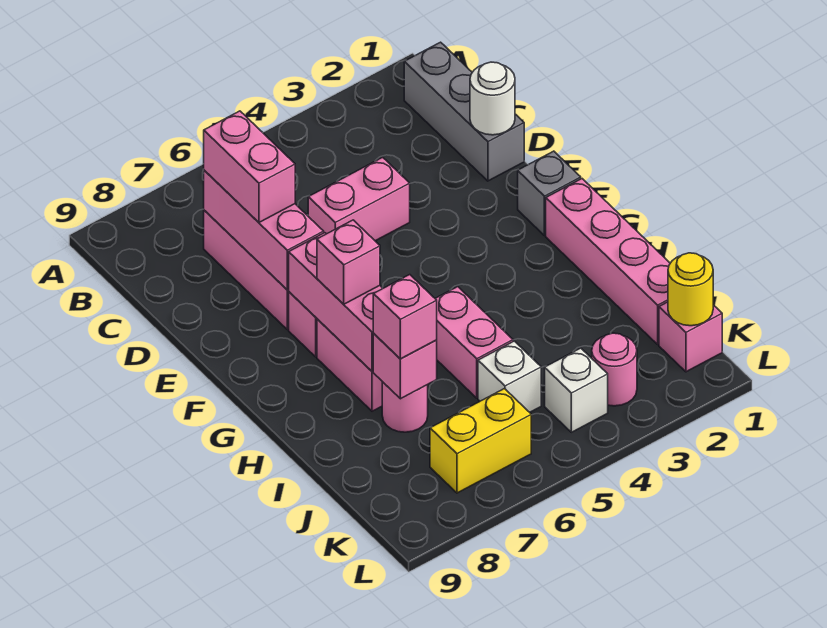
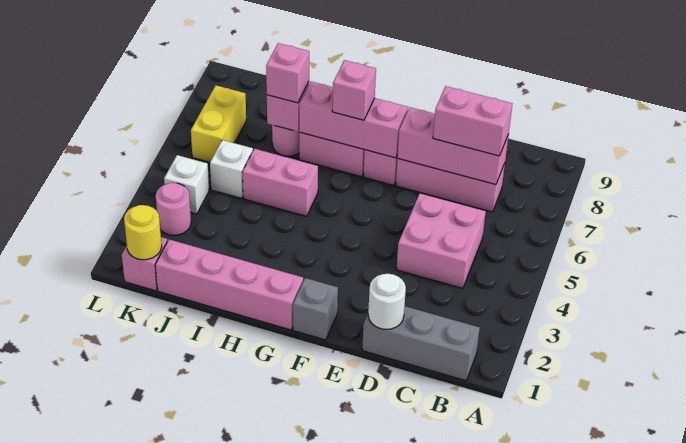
pink 1x2 brick [308,157,410,241] -> pink 2x2 brick [397,193,486,288]

